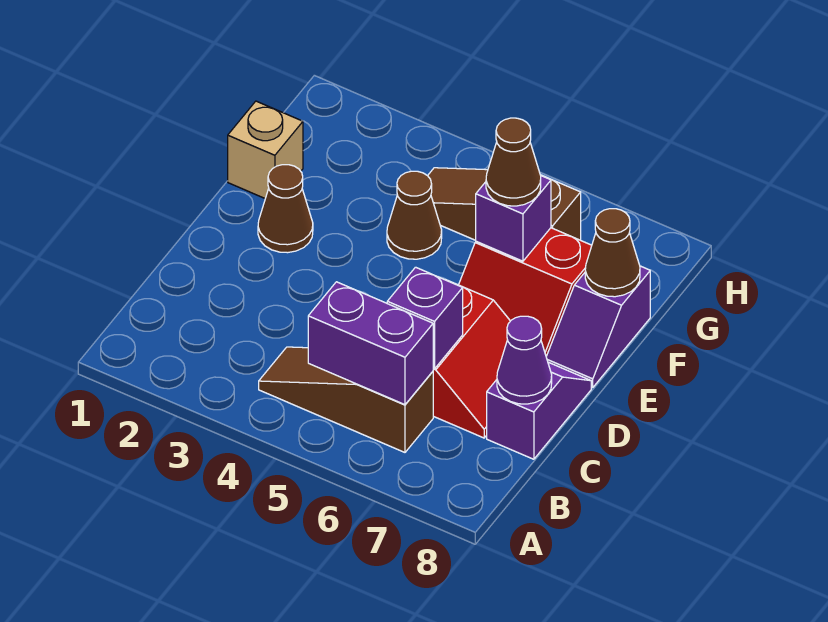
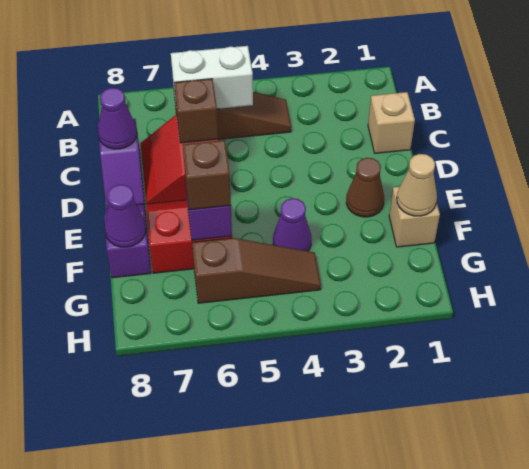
purple 1x2 brick [308,282,433,405] -> white 1x2 brick [171,46,253,109]
none -> tan 1x1 brick [368,92,415,153]
purple 1x1 brick [387,267,463,369] -> brown 1x1 brick [174,79,218,143]
none -> tan 1x1 cone [397,154,437,216]
brown 1x1 cone [387,171,442,259] -> purple 1x1 cone [273,198,311,251]
brown 1x1 cone [486,118,541,206] -> brown 1x1 brick [183,140,231,210]
brown 1x1 cone [585,209,640,297] -> purple 1x1 cone [105,184,146,247]

